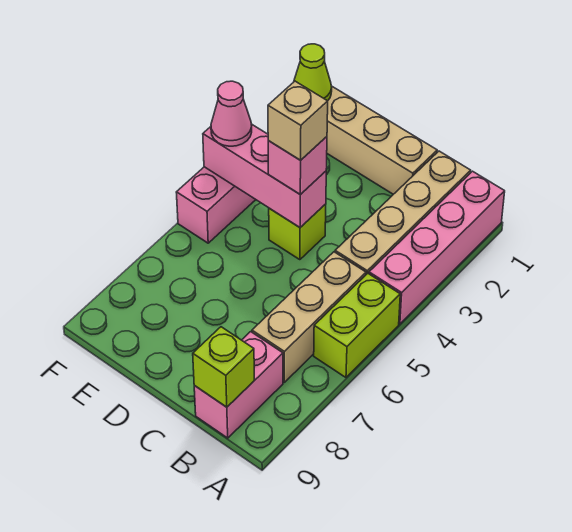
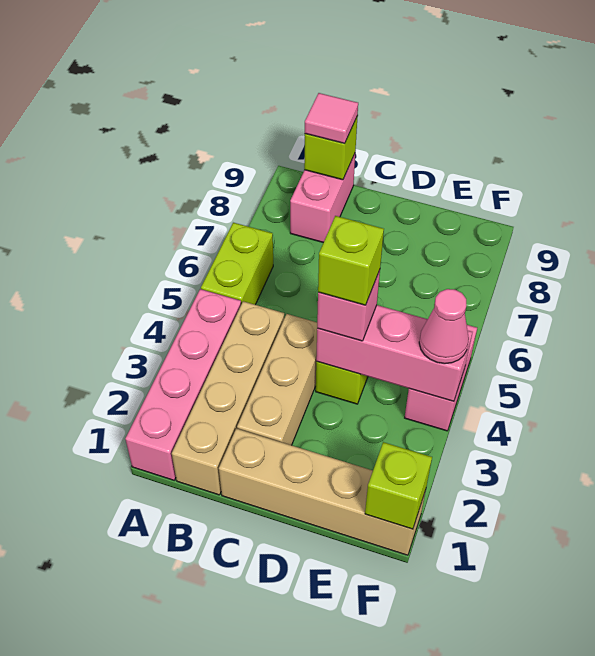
tan 1x3 brick [252,252,366,382] -> tan 1x3 brick moved to [237,314,317,445]
none -> pink 1x1 tile [305,93,358,143]
tan 1x1 brick [268,81,328,160] -> lime 1x1 brick [318,216,384,305]
lime 1x1 cone [294,44,332,101] -> lime 1x1 brick [365,442,432,529]

